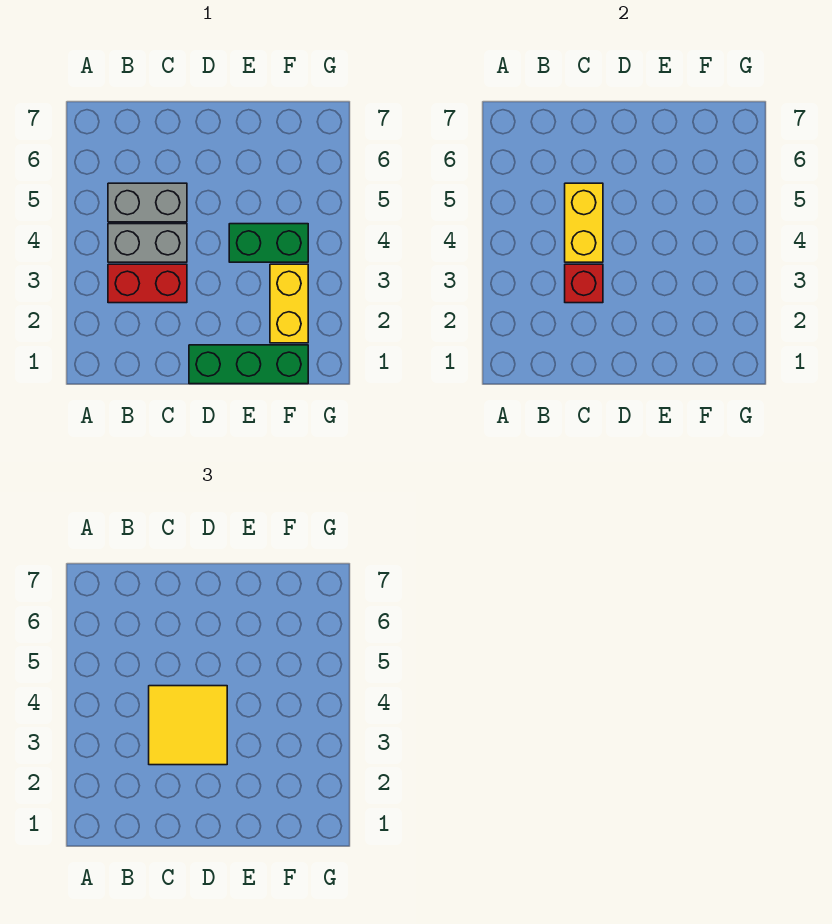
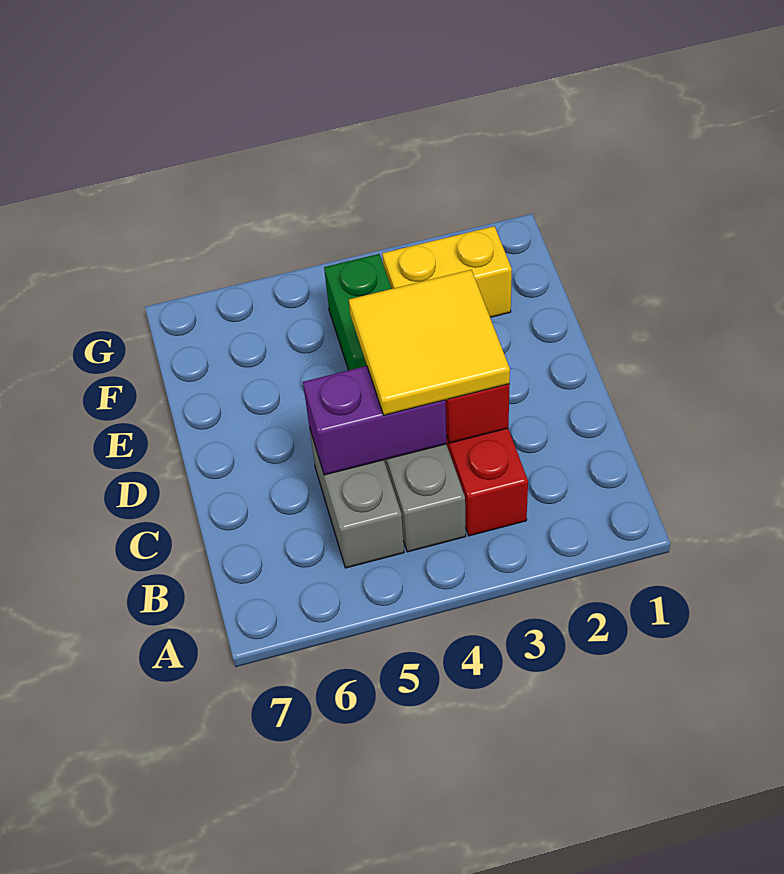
yellow 1x2 brick [565,183,603,262] -> purple 1x2 brick [303,366,447,475]
green 1x3 brick [189,345,308,384] -> none

